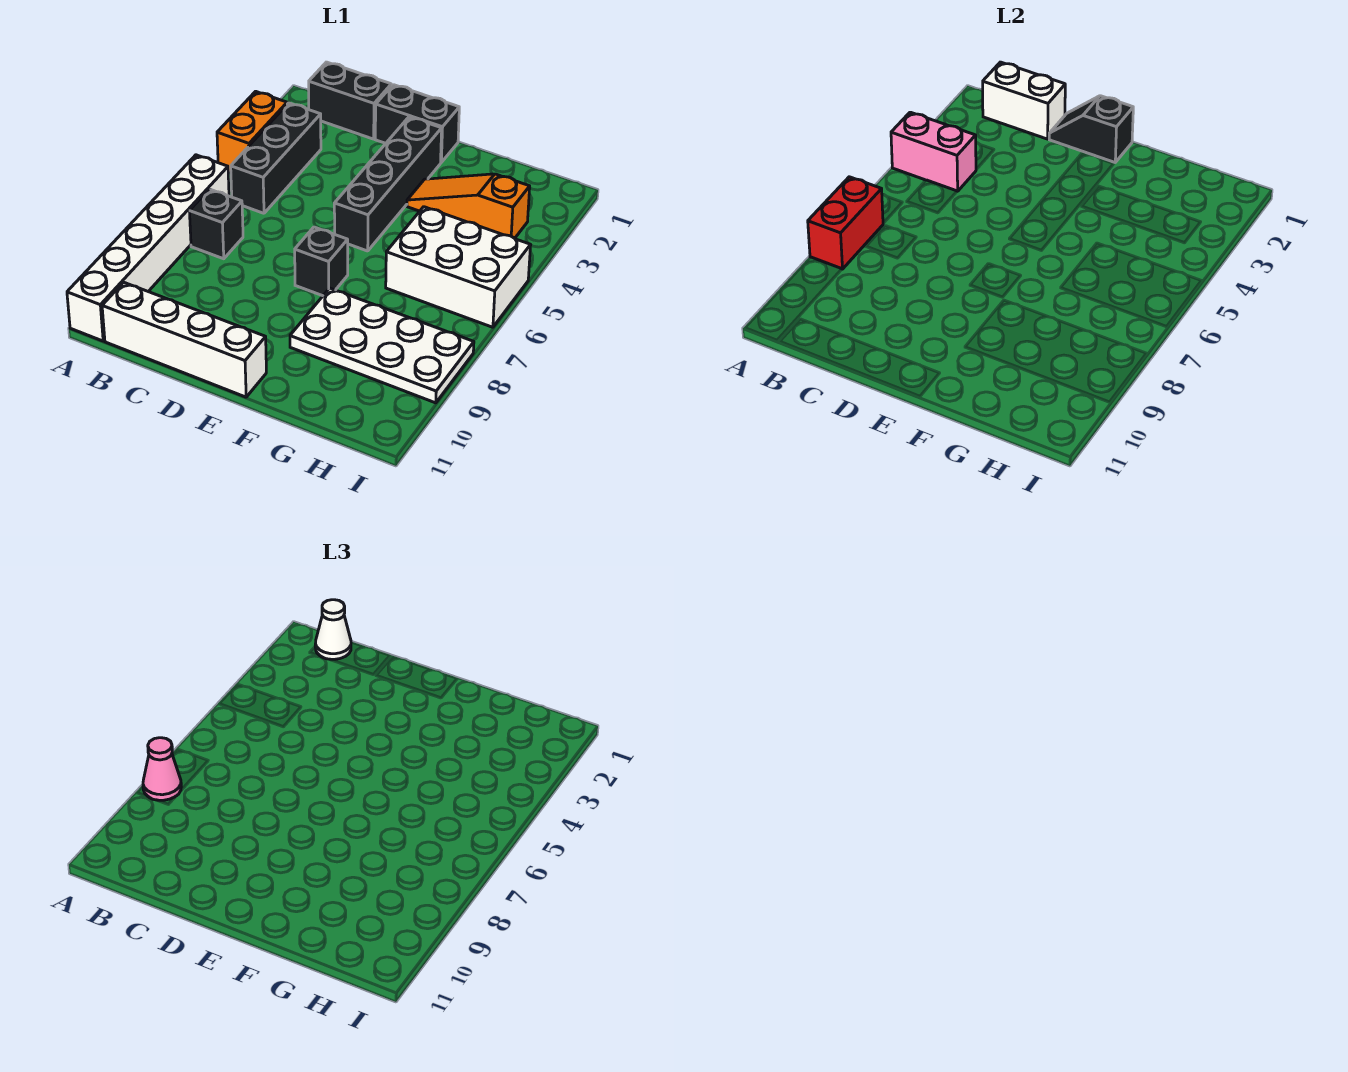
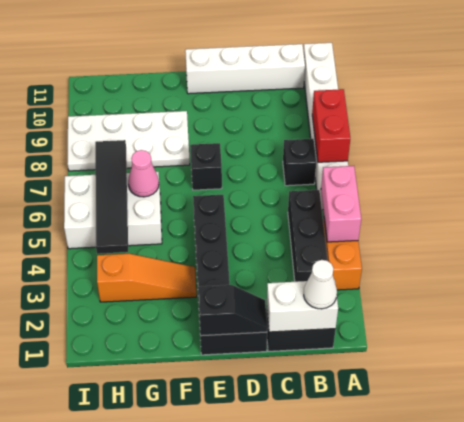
pink 1x2 brick [891,112,976,191] -> pink 1x2 brick turned to [321,166,361,242]
pink 1x1 cone [143,738,181,800] -> pink 1x1 cone moved to [128,150,159,197]
none -> black 1x4 tile [95,140,128,254]

